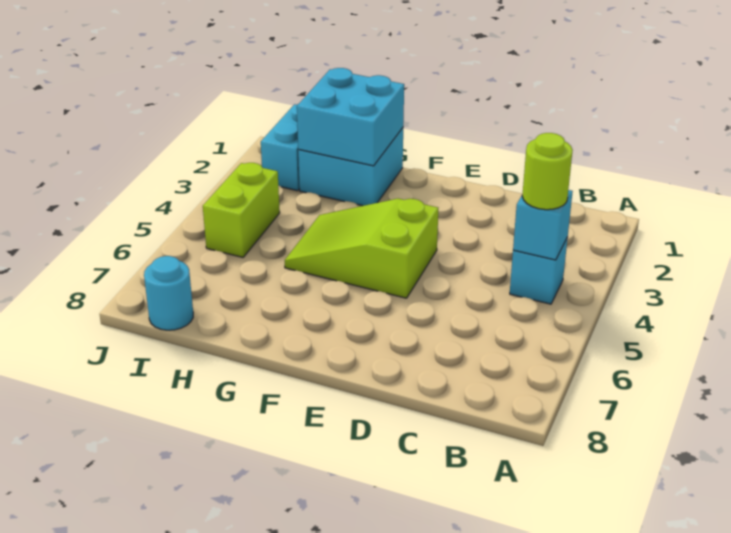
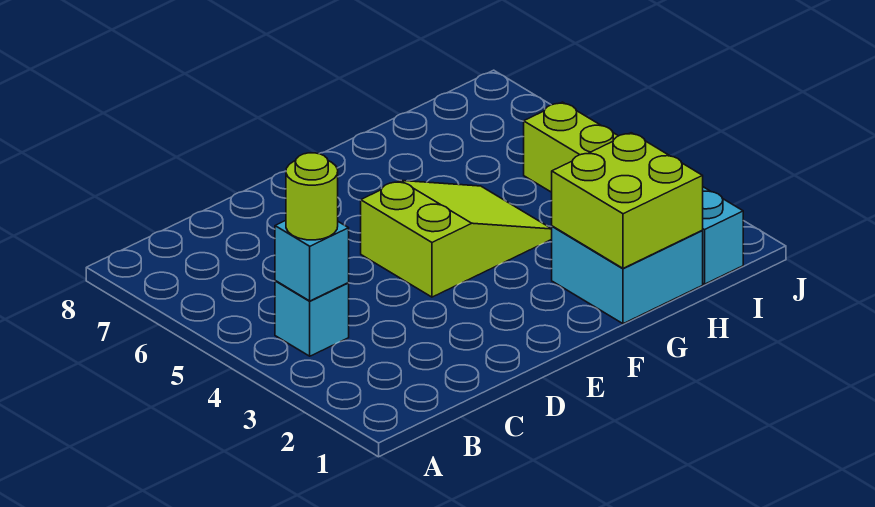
cyan 2x2 brick [297,68,404,166] -> lime 2x2 brick [552,133,703,268]
cyan 1x1 round brick [144,256,193,330] -> none

